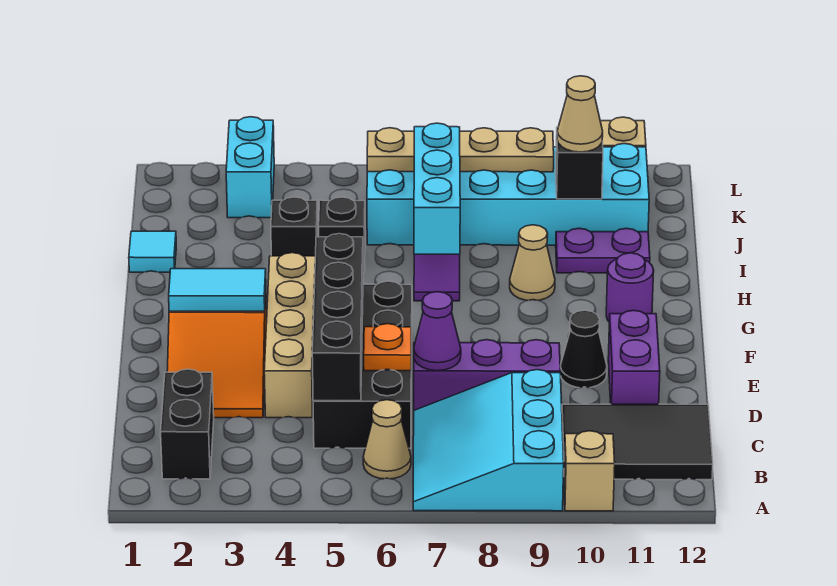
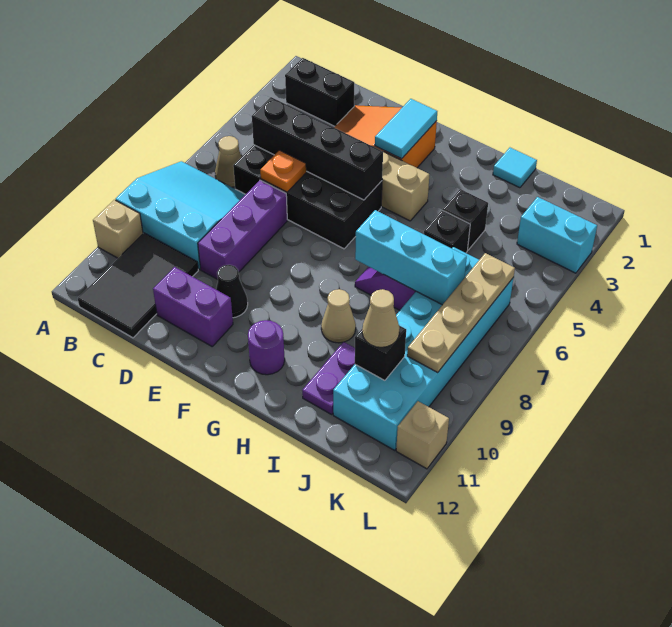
purple 1x1 cone [414,292,461,371] -> none

